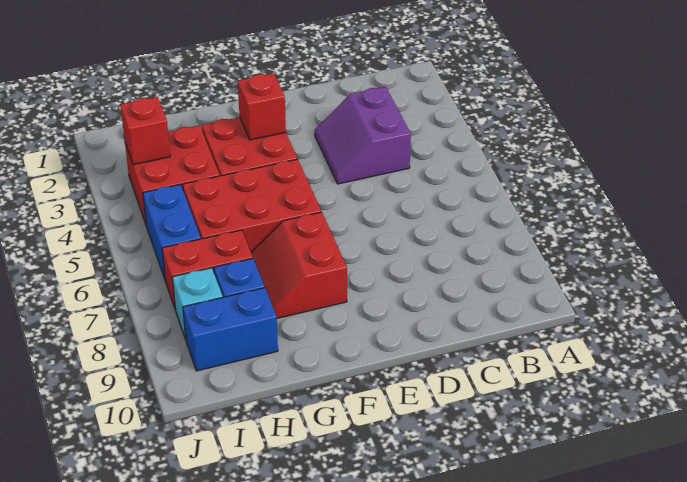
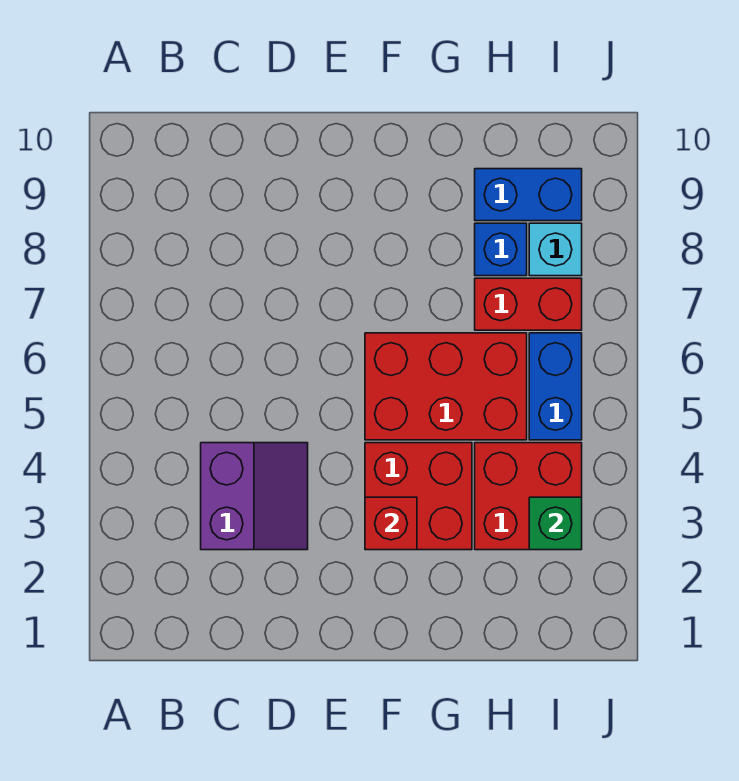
red 2x2 slope [251,212,347,318] -> none
red 1x1 brick [120,97,170,165] -> green 1x1 brick [529,497,582,550]

